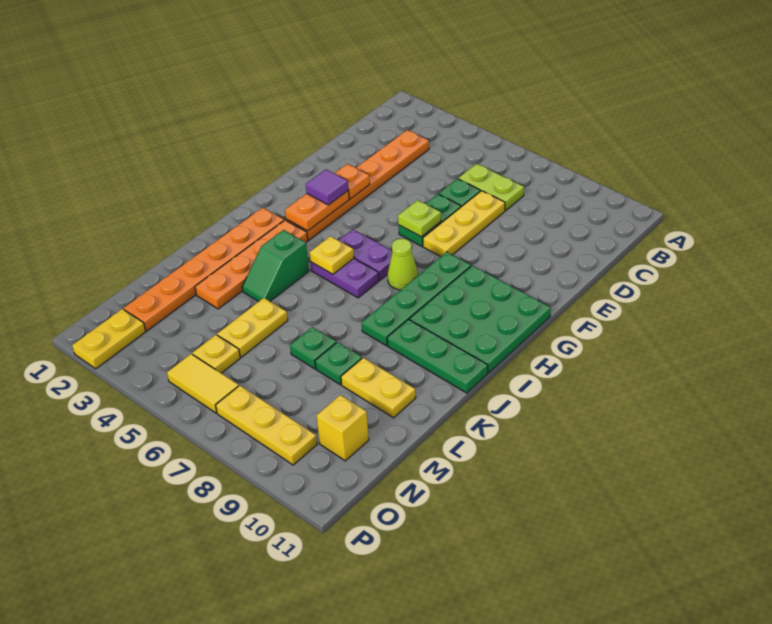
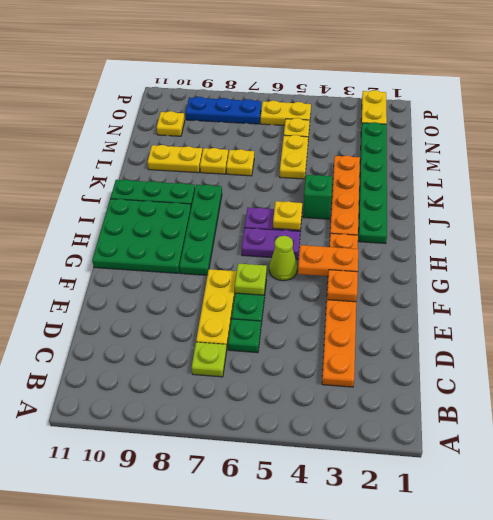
lime 1x2 plate [458,164,524,210] -> lime 1x1 plate [192,342,227,377]
orange 1x2 plate [285,191,349,231] -> orange 1x2 plate turned to [298,245,358,276]
purple 1x1 tile [306,169,348,205] -> none
lime 1x1 cone [387,239,418,290] -> lime 1x1 cone moved to [269,236,297,281]
orange 1x6 plate [124,208,284,331] -> green 1x6 plate [359,122,387,244]
green 1x1 plate [290,327,336,369] -> yellow 1x1 plate [226,149,254,176]
green 1x1 plate [315,342,362,385] -> yellow 1x1 plate [200,148,228,174]
yellow 1x1 brick [316,395,369,461] -> yellow 1x1 plate [157,111,185,136]
yellow 1x2 tile [167,354,239,413] -> yellow 1x2 plate [260,101,311,125]
yellow 1x3 plate [216,386,317,465] -> blue 1x3 plate [186,97,261,124]

